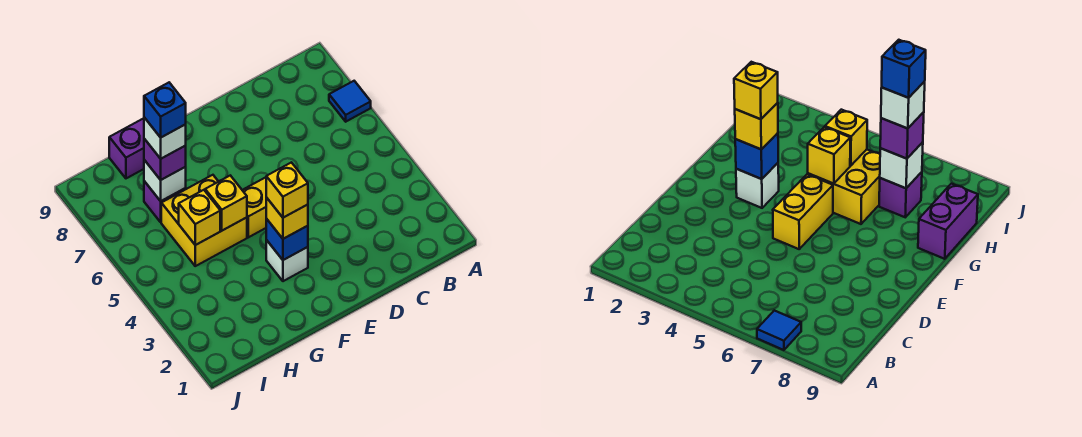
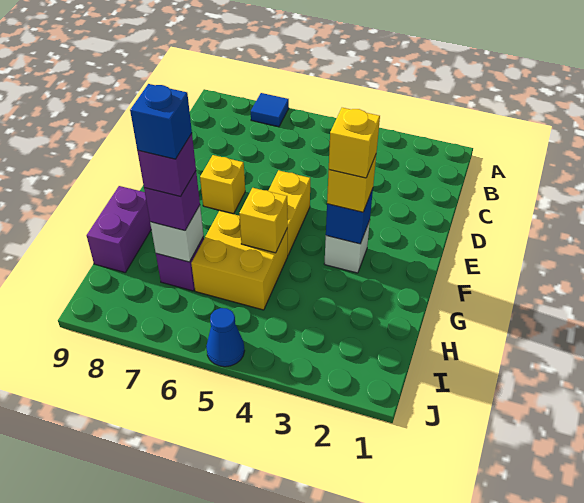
yellow 1x1 brick [179,190,220,245] -> yellow 1x1 brick moved to [200,155,245,214]
white 1x1 brick [144,117,186,159] -> purple 1x1 brick [137,134,196,197]
none -> blue 1x1 cone [206,308,245,367]

